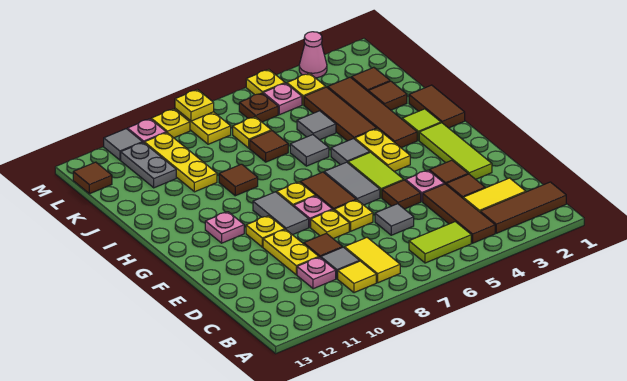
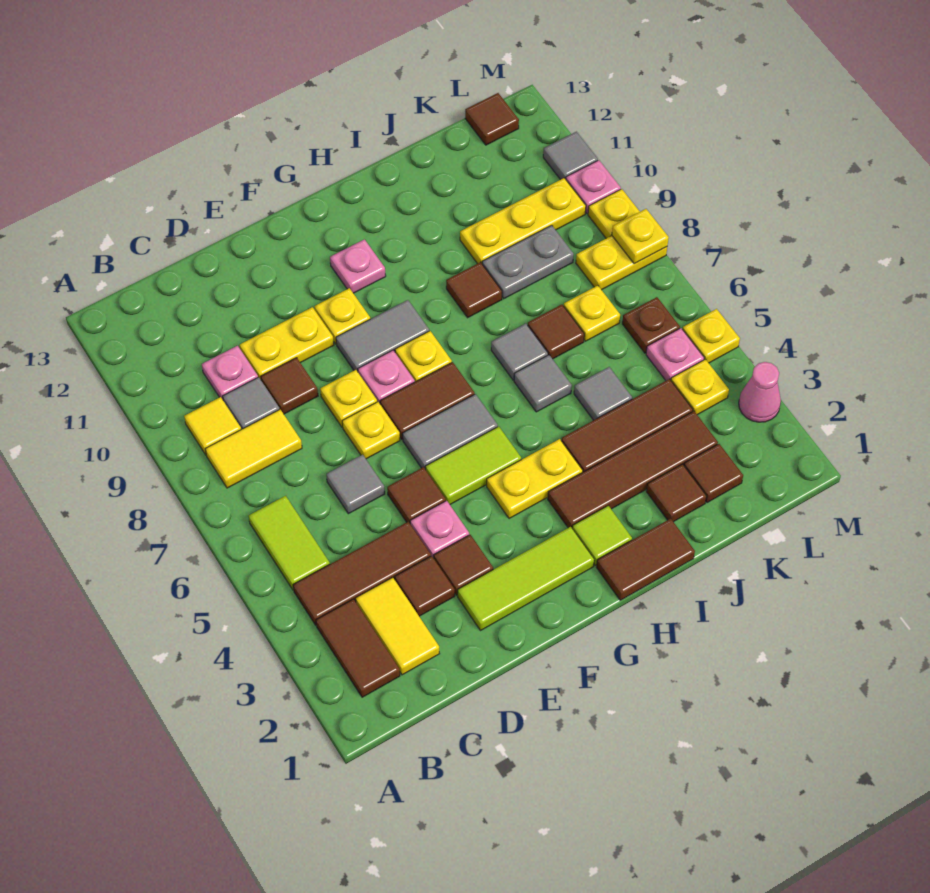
brown 1x3 tile [480,182,566,233] -> brown 1x2 tile [316,599,400,697]
grey 1x1 tile [331,139,370,165] -> grey 1x1 tile moved to [491,324,548,380]
grey 1x2 plate [121,142,176,188] -> grey 1x2 plate moved to [482,225,574,299]

